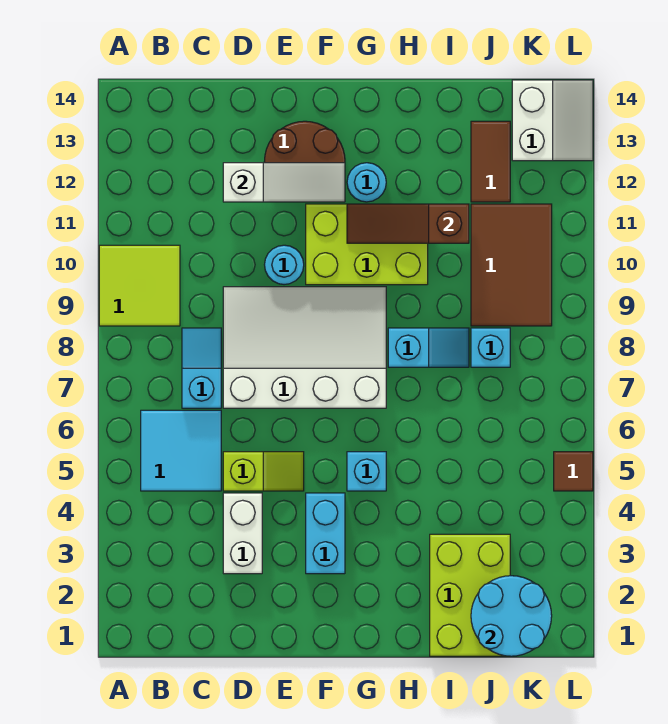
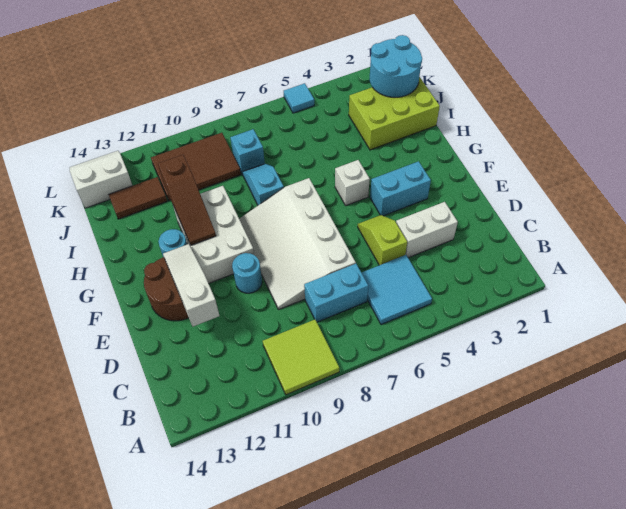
cyan 1x2 slope [182,328,221,408] -> cyan 1x2 brick [304,264,368,322]
lime 2x3 brick [306,204,428,285] -> white 2x3 brick [173,186,254,283]
cyan 1x1 brick [347,452,386,491] -> white 1x1 brick [335,160,370,205]
brown 1x1 tile [554,452,593,491] -> cyan 1x1 tile [284,83,314,113]

